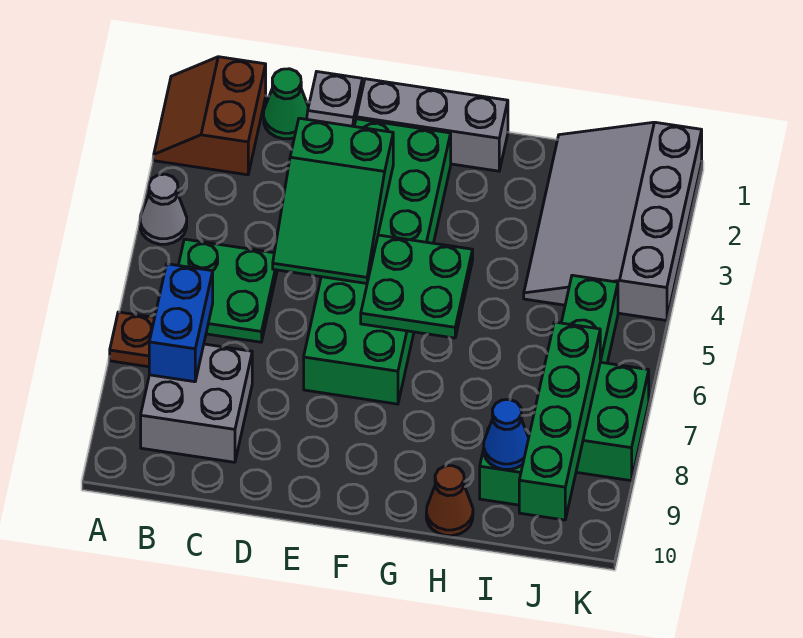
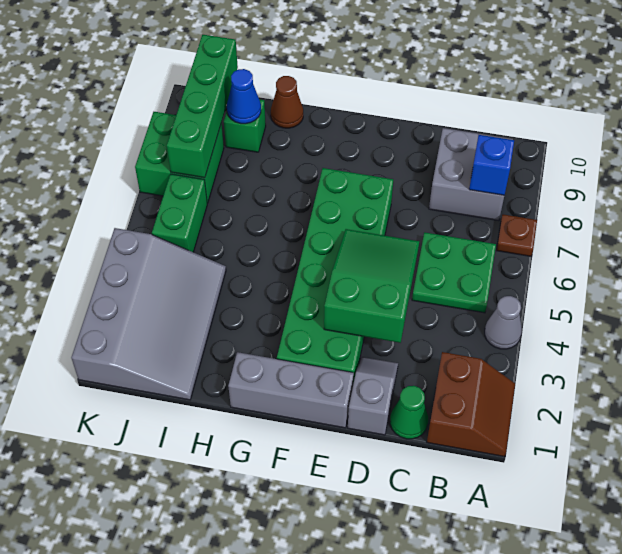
blue 1x2 brick [149,264,213,382] -> blue 1x1 brick [469,135,514,195]
green 2x2 plate [361,235,473,338] -> none

